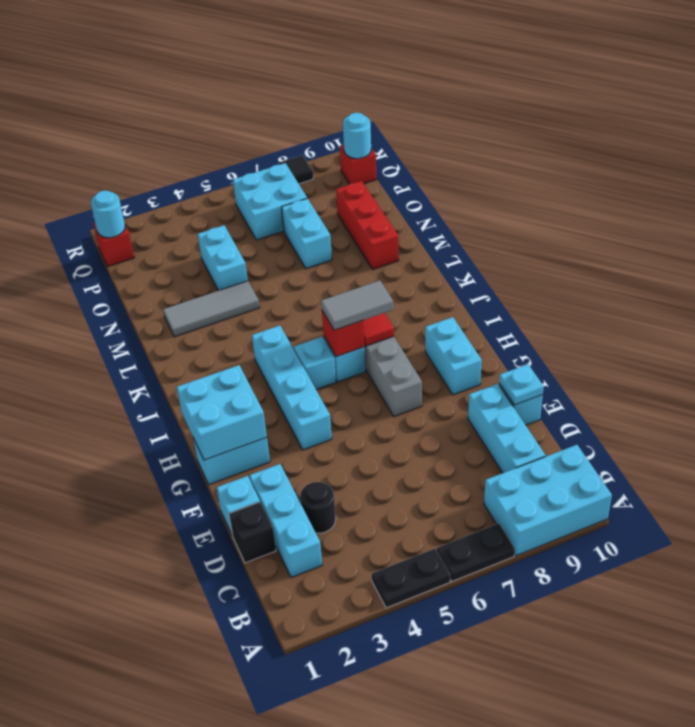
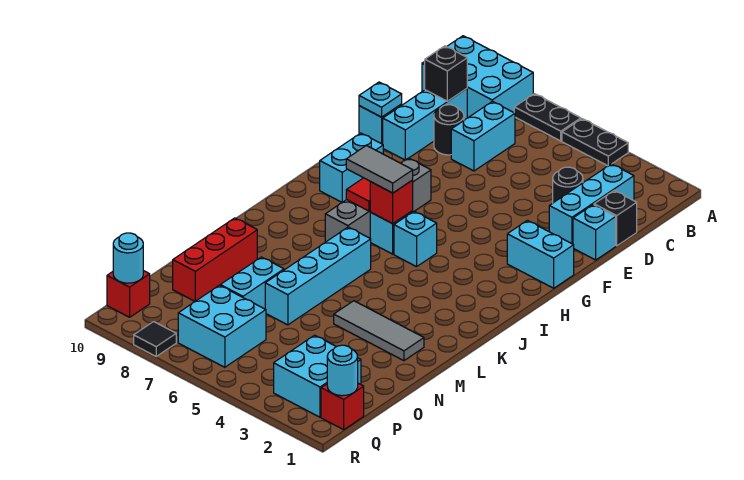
none -> black 1x1 brick [425,46,467,101]
none -> black 1x1 round brick [434,105,464,155]
cyan 2x2 brick [177,365,267,460] -> cyan 2x2 brick moved to [274,335,361,417]
cyan 1x4 brick [252,326,332,450] -> cyan 1x4 brick moved to [265,227,371,325]
cyan 1x2 brick [198,225,248,291] -> cyan 1x2 brick moved to [451,101,515,171]

